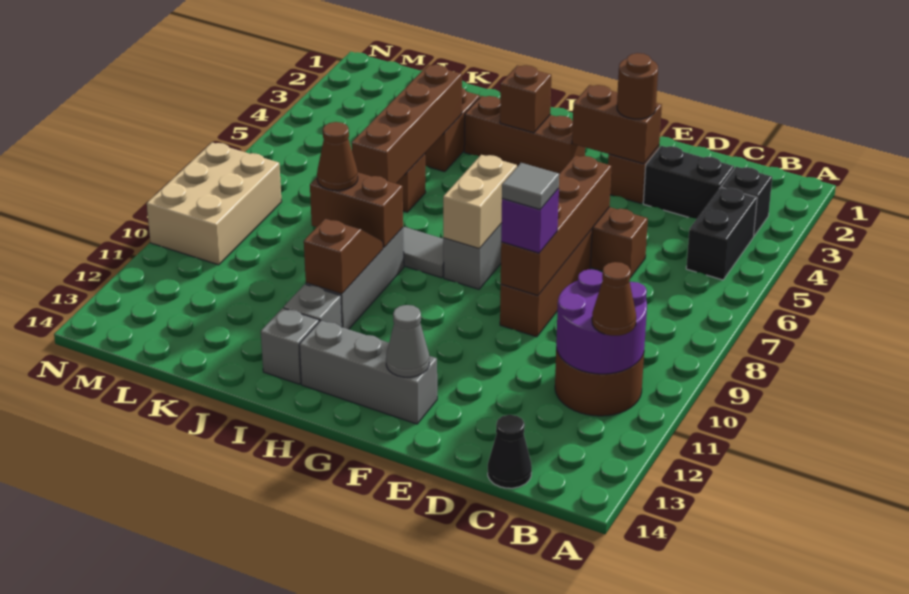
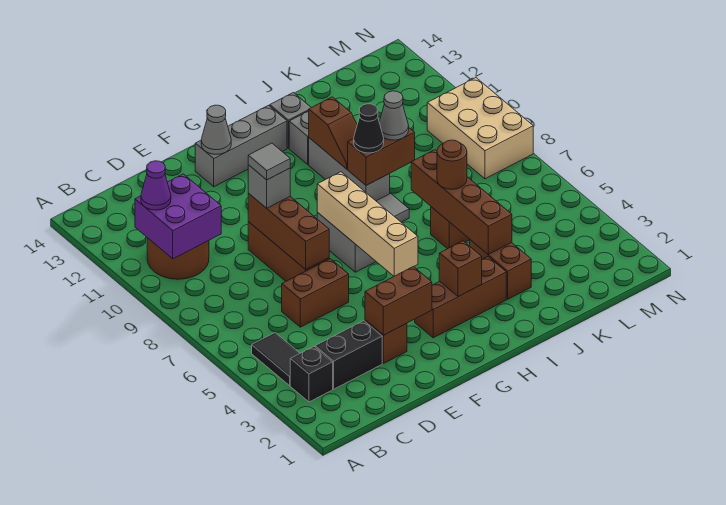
black 1x2 brick [686,187,757,280] -> black 1x2 tile [252,333,300,385]
purple 2x2 round brick [556,269,647,374] -> purple 2x2 brick [135,174,221,259]
brown 1x1 cone [592,262,636,336] -> purple 1x1 cone [141,161,171,210]
black 1x1 cone [488,415,532,488] -> black 1x1 cone moved to [354,104,384,153]
brown 1x1 round brick [617,53,658,119] -> brown 1x1 round brick moved to [437,140,467,189]
brown 1x4 brick [501,155,612,296] -> brown 1x3 brick [248,193,329,270]
purple 1x1 brick [501,189,559,253] -> grey 1x1 brick [248,165,290,208]
tan 1x2 brick [443,155,517,249] -> tan 1x4 brick [317,172,418,276]
brown 1x1 cone [317,122,358,191] -> grey 1x1 cone [379,91,409,140]

